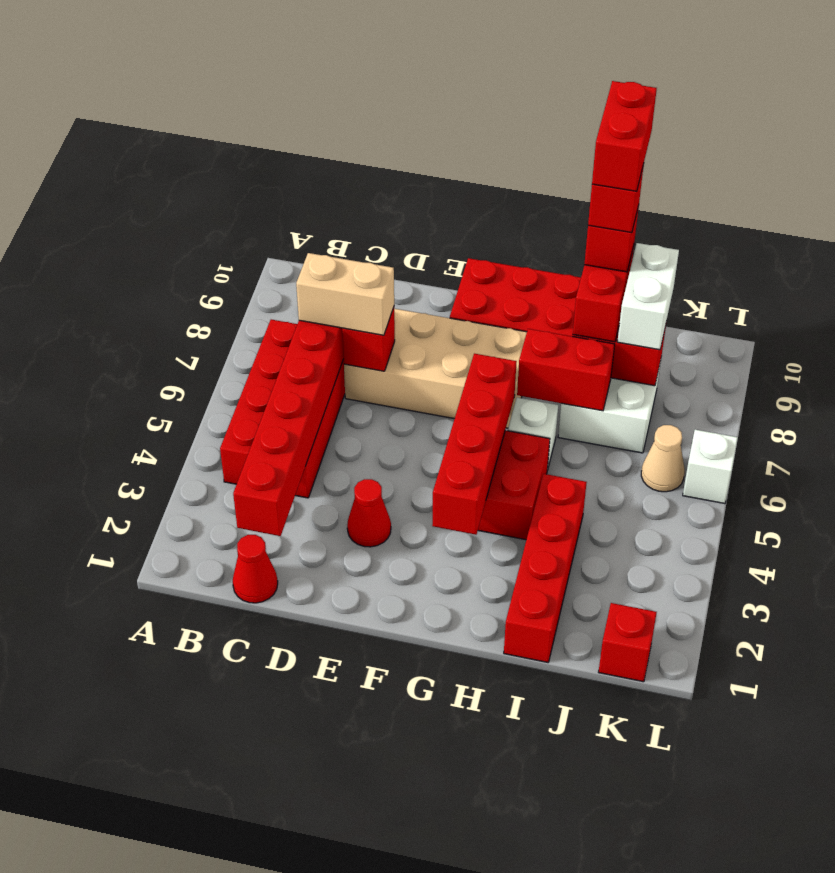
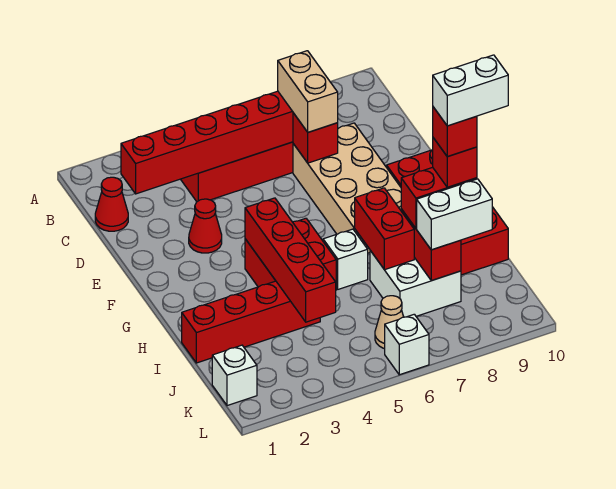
red 1x4 brick [432,354,517,535] -> red 1x4 brick turned to [245,198,336,322]
red 1x2 brick [592,81,657,191] -> white 1x2 brick [433,55,508,126]
red 1x1 brick [599,603,657,682] -> white 1x1 brick [212,345,257,406]

